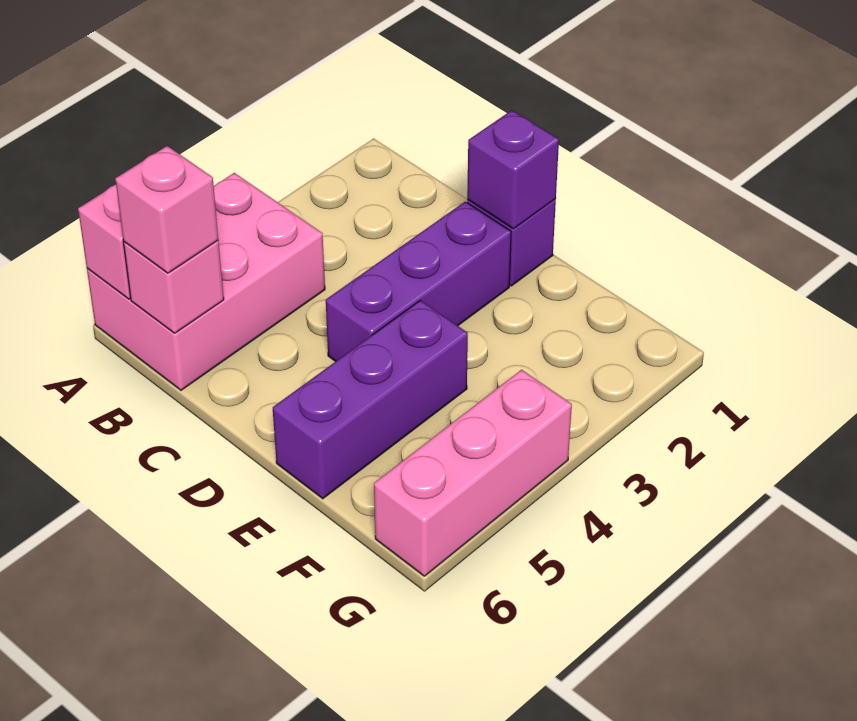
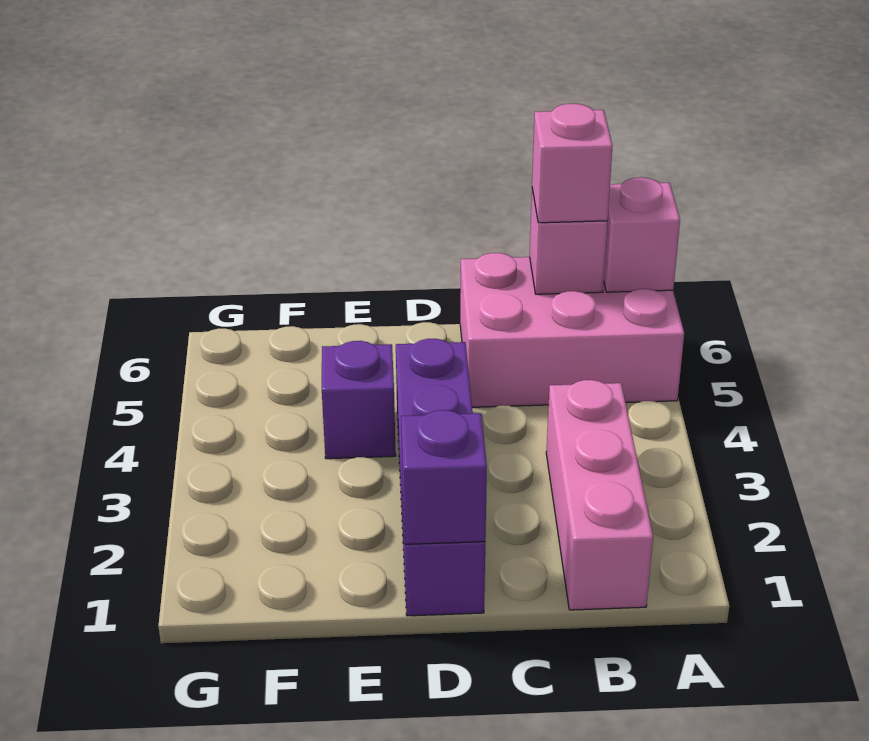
pink 2x3 brick [87,173,325,390] -> pink 2x3 brick turned to [460,253,684,407]
purple 1x3 brick [273,300,468,499] -> purple 1x1 brick [322,341,396,459]
pink 1x3 brick [374,370,572,576] -> pink 1x3 brick moved to [546,380,653,610]

